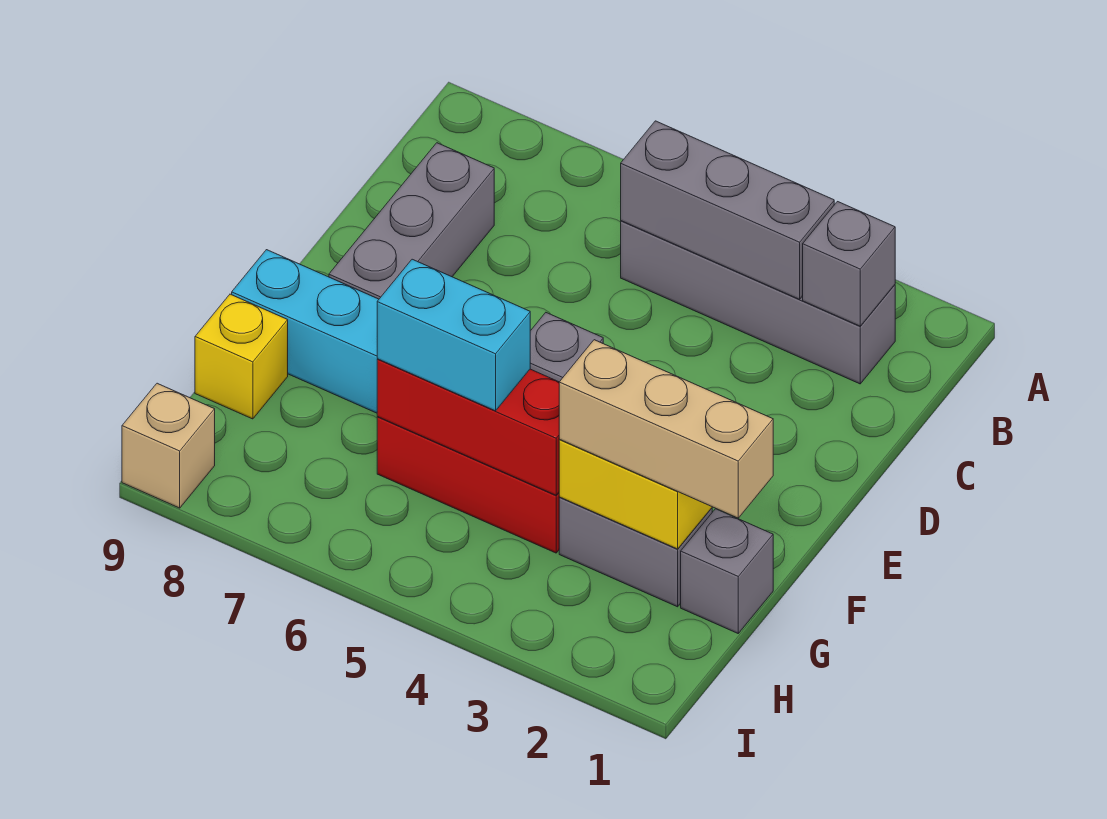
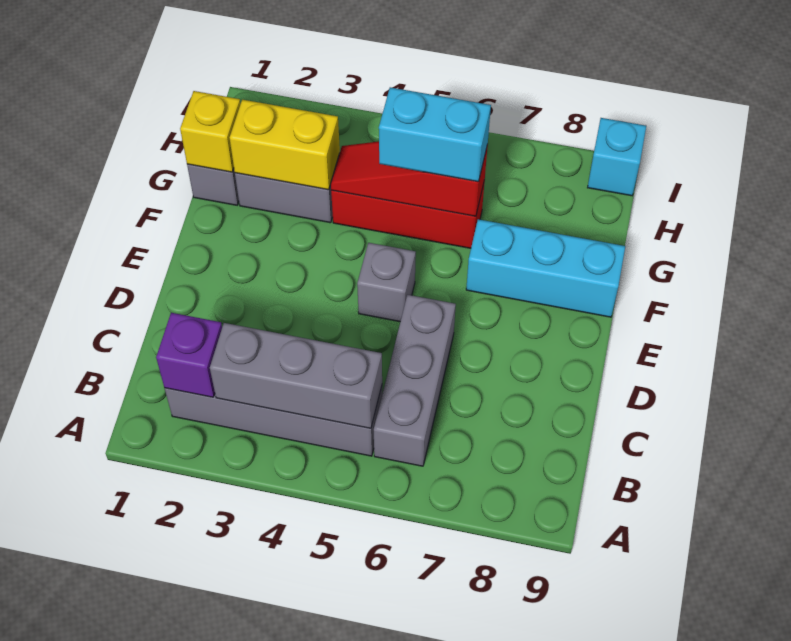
grey 1x1 brick [803,202,895,326] -> purple 1x1 brick [156,313,222,397]
grey 1x3 brick [329,143,494,299] -> grey 1x3 brick moved to [374,295,456,466]
tan 1x3 brick [559,340,773,518] -> none
red 1x3 brick [377,359,559,495] -> red 1x3 slope [331,141,488,216]
yellow 1x1 brick [195,294,288,419] -> yellow 1x1 brick moved to [180,91,240,172]
tan 1x1 brick [122,383,215,508] -> cyan 1x1 brick [588,118,646,196]

